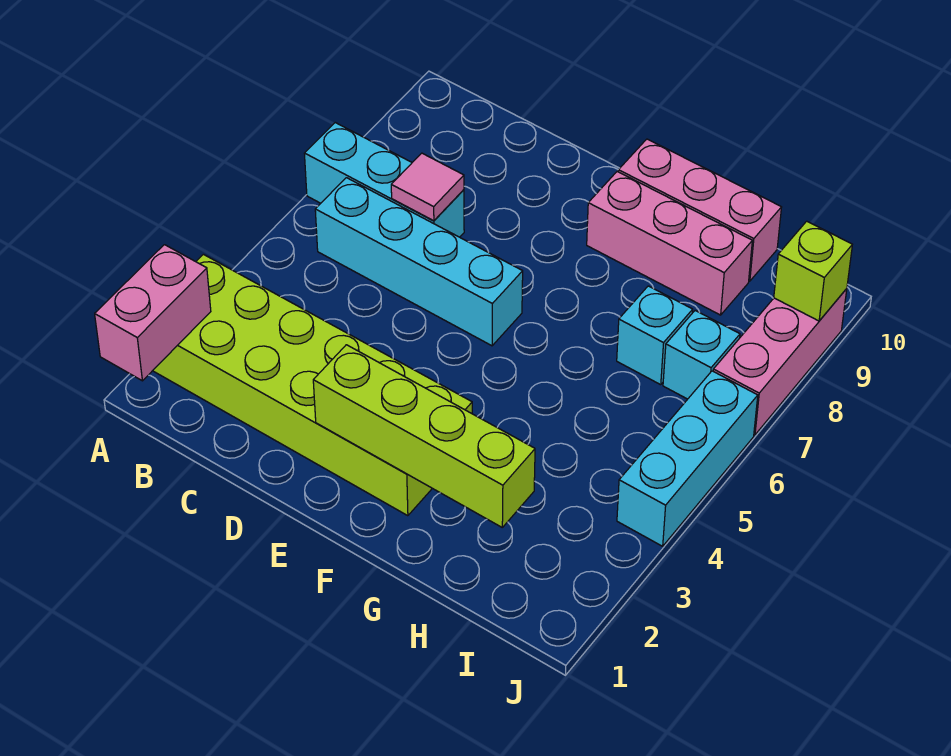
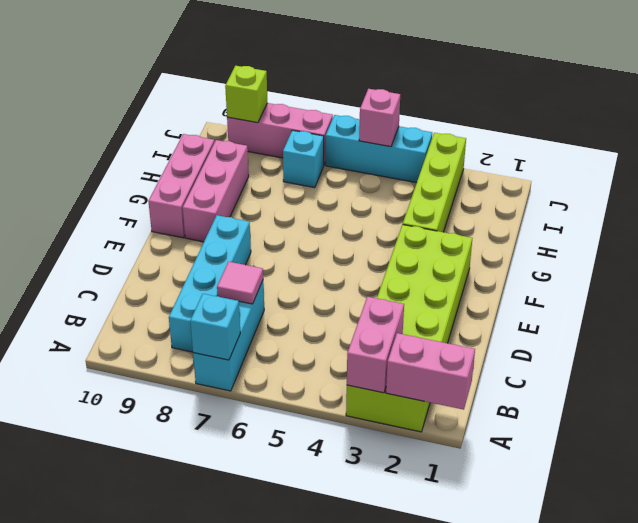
none -> pink 1x2 brick [347,297,404,393]
cyan 1x4 brick [315,178,523,346] -> cyan 1x4 brick moved to [169,215,251,352]
lime 1x4 brick [313,345,535,527] -> lime 1x4 brick moved to [403,133,466,232]
cyan 1x1 brick [617,286,693,385] -> cyan 1x1 brick moved to [190,294,240,360]
none -> pink 1x1 brick [359,89,400,147]

